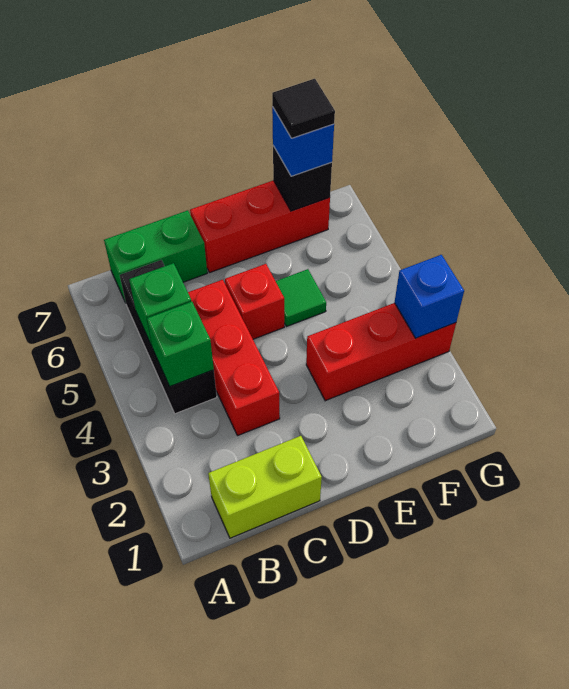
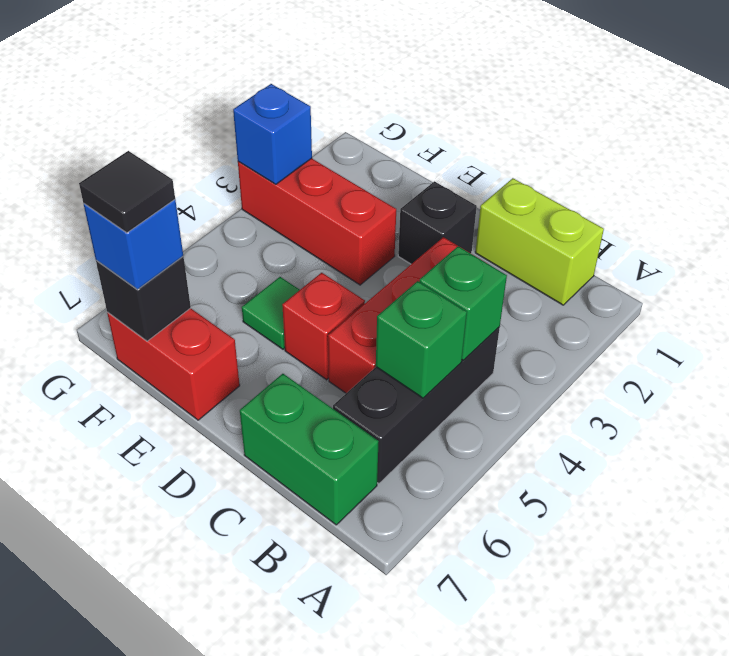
none -> black 1x1 brick [398,181,477,264]
red 1x3 brick [190,180,330,273] -> red 1x2 brick [107,308,240,420]

